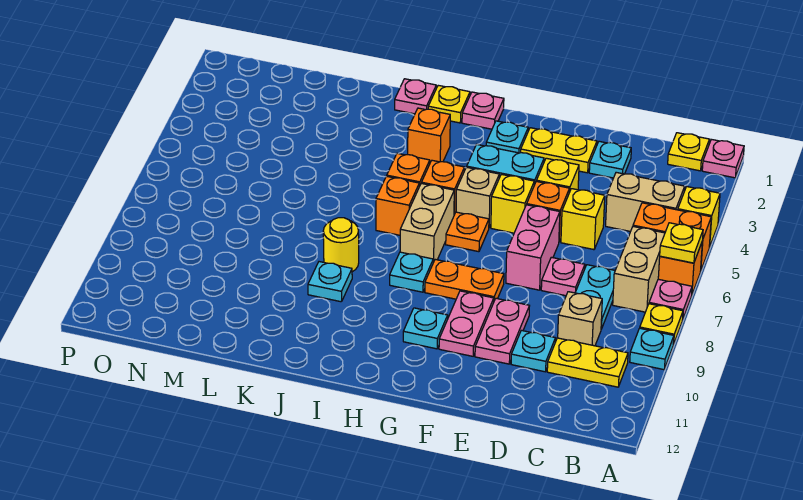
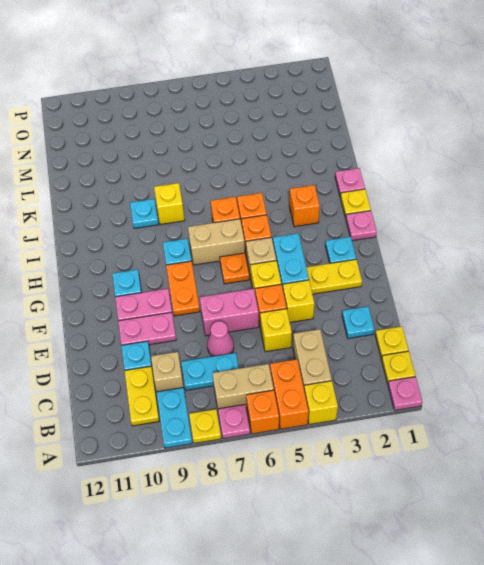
yellow 1x1 plate [660,223,703,263] -> yellow 1x1 plate moved to [375,326,409,359]
cyan 1x1 plate [630,328,674,370] -> cyan 1x2 plate [157,387,192,448]
pink 1x1 plate [541,257,585,296] -> pink 1x1 cone [207,321,234,356]
yellow 1x2 plate [521,128,597,173] -> yellow 1x2 plate turned to [306,259,362,294]
yellow 1x1 round brick [323,218,359,272] -> yellow 1x1 brick [154,183,185,225]

